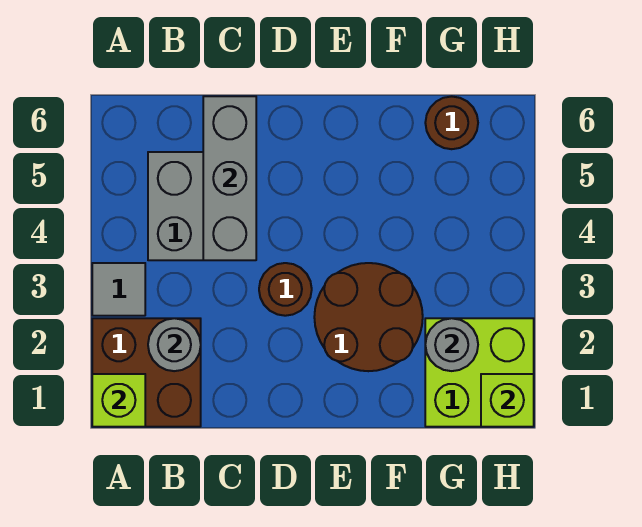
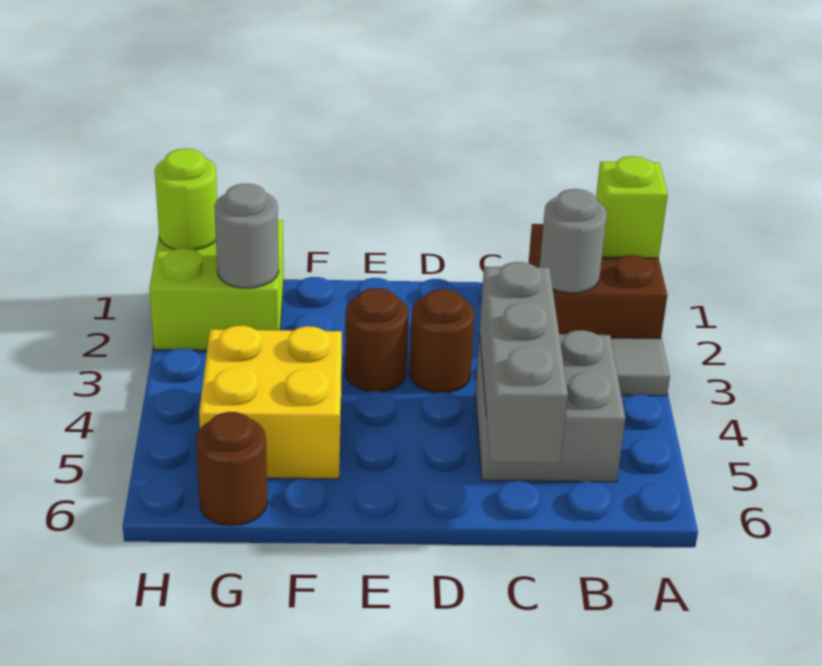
brown 2x2 round brick [314,263,423,371] -> brown 1x1 round brick [345,288,409,392]
none -> yellow 2x2 brick [199,326,342,479]
lime 1x1 brick [481,374,534,427] -> lime 1x1 round brick [155,149,217,250]

